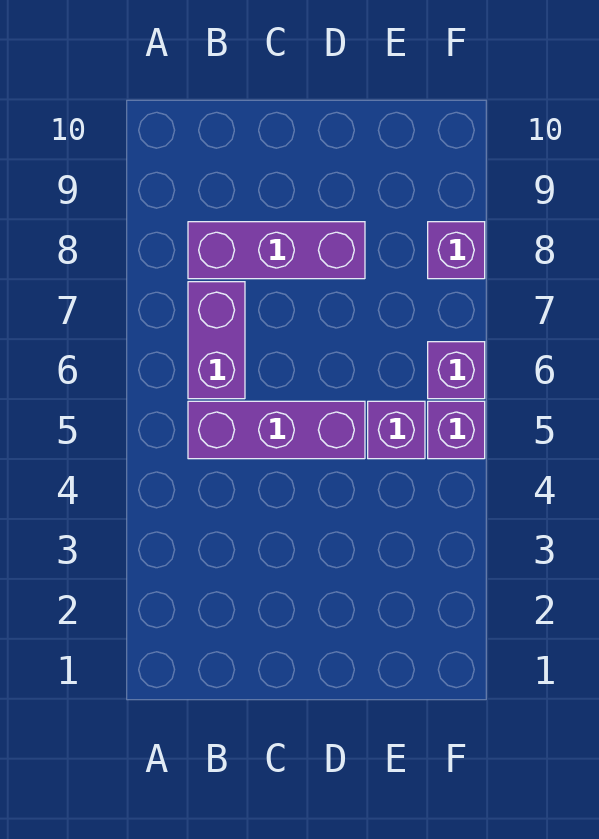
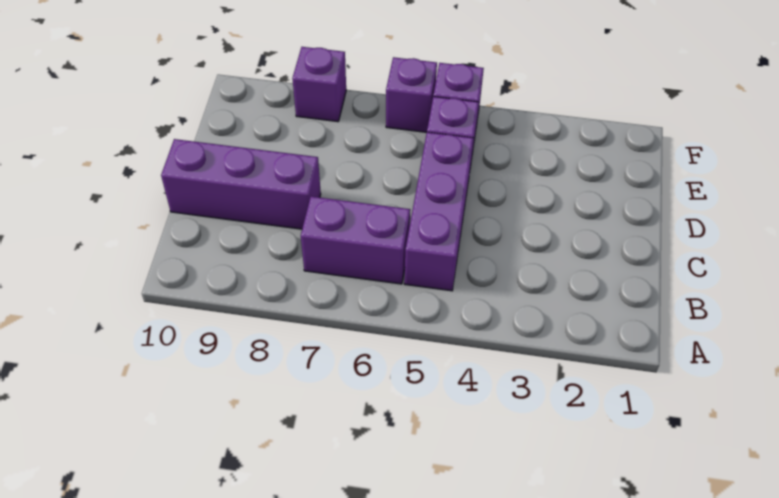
purple 1x3 brick [188,222,365,279] -> purple 1x3 brick turned to [161,139,321,229]

